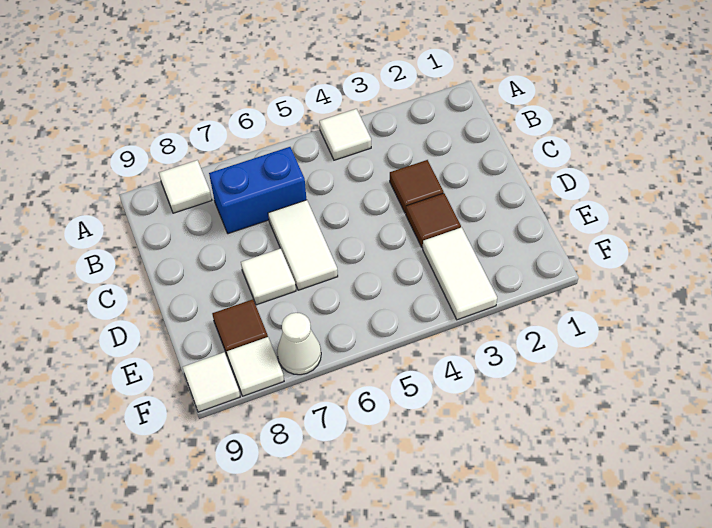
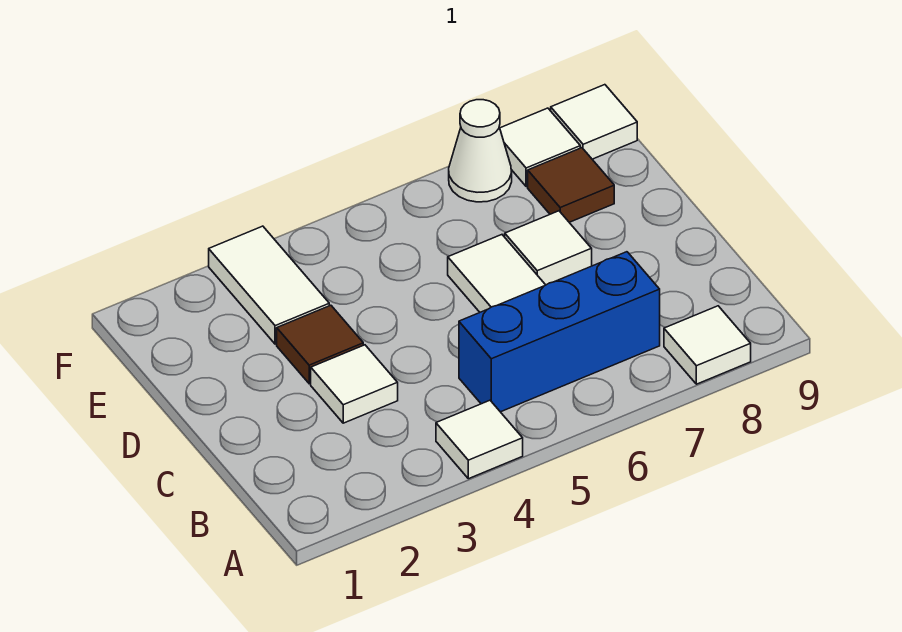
blue 1x2 brick [209,147,306,234] -> blue 1x3 brick [459,252,660,412]
brown 1x1 tile [390,160,443,213] -> white 1x1 tile [311,345,398,423]

